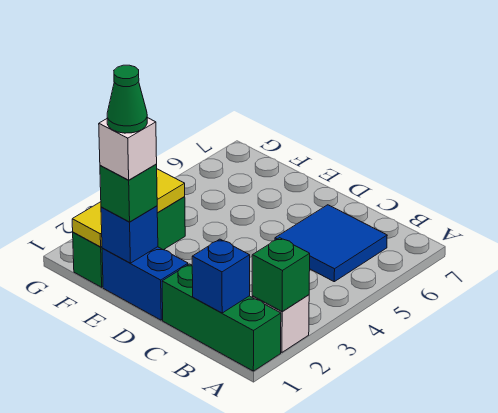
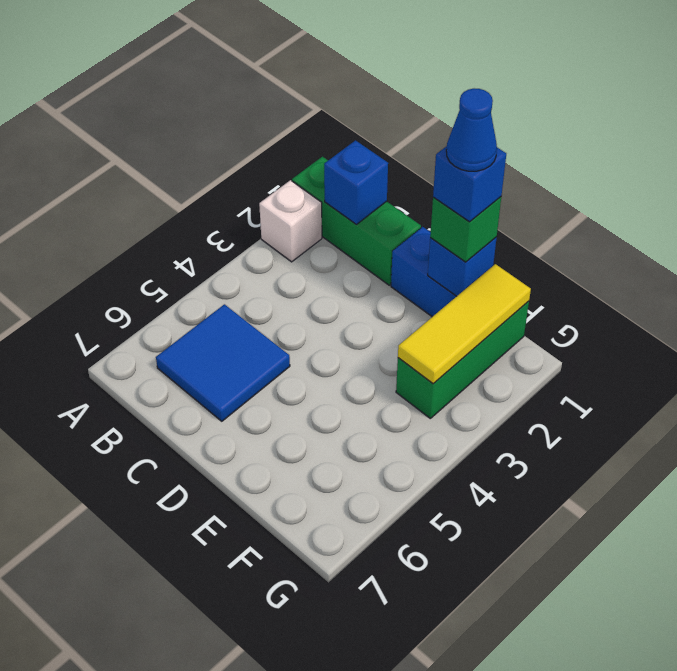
green 1x1 brick [252,238,310,312] -> none
white 1x1 brick [99,118,157,180] -> blue 1x1 brick [433,146,506,222]
green 1x1 cone [107,65,147,133] -> blue 1x1 cone [446,88,497,171]

